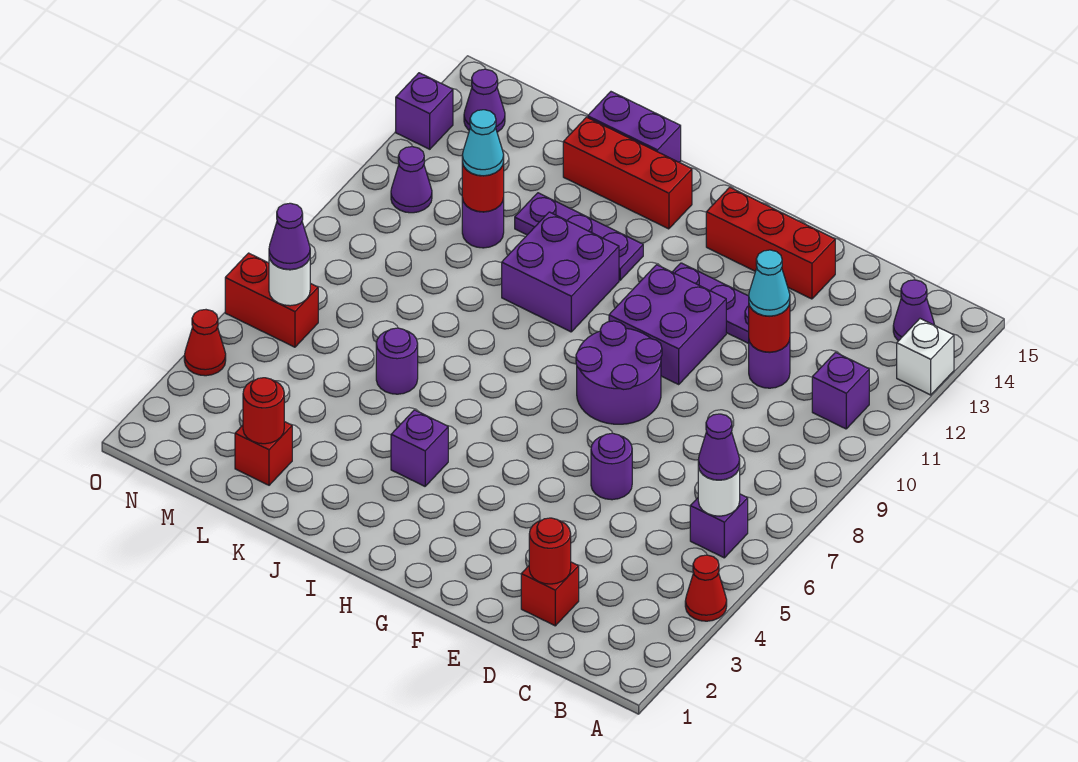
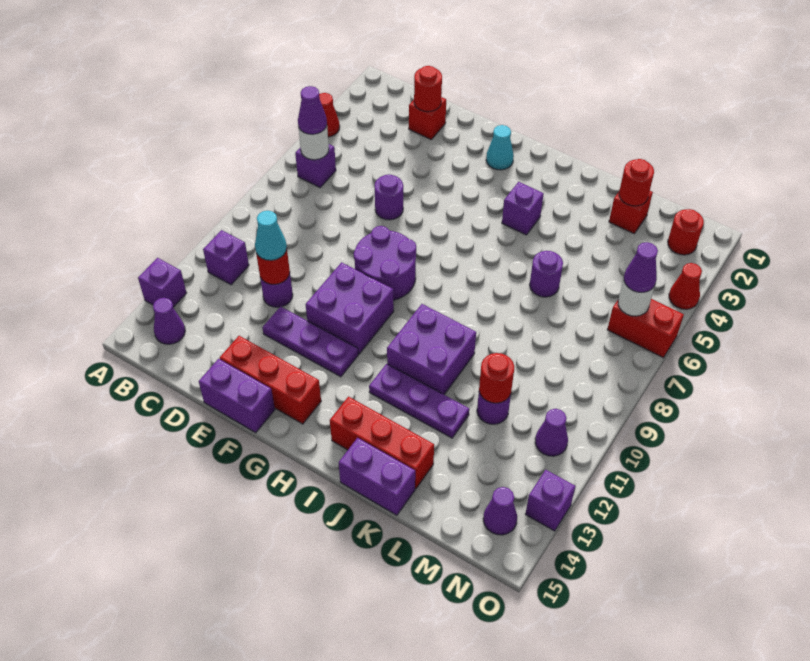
white 1x1 brick [897,319,954,395] -> purple 1x1 brick [138,258,186,307]
none -> purple 1x2 brick [199,359,275,433]
cyan 1x1 cone [462,110,504,176] -> cyan 1x1 cone moved to [486,125,514,170]
none -> red 1x1 round brick [668,209,704,255]

